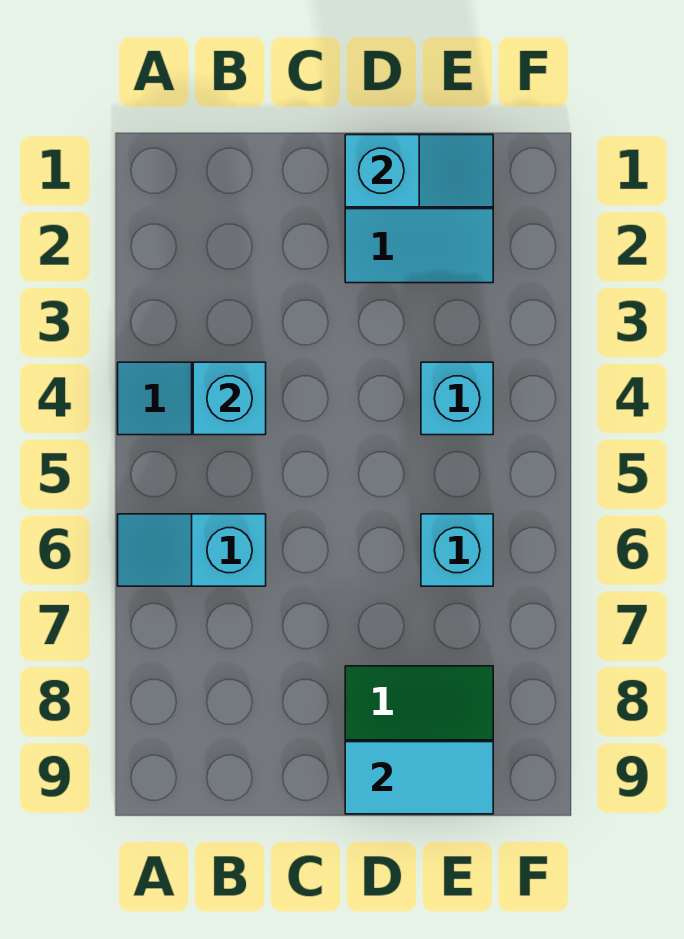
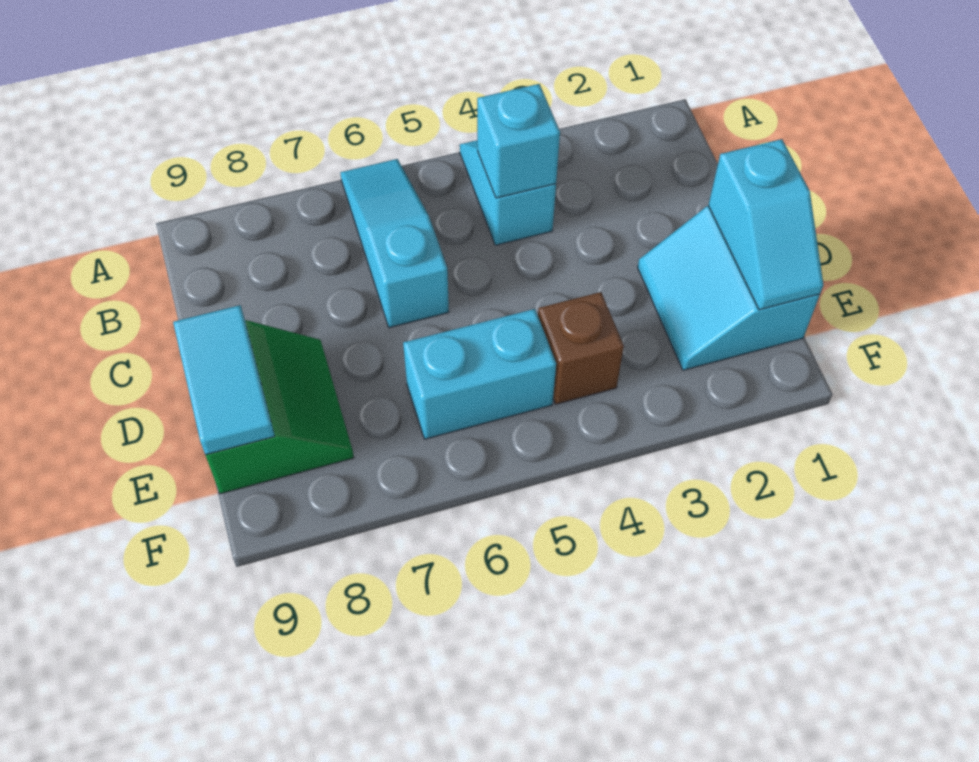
cyan 1x2 slope [118,514,266,586] -> cyan 1x3 slope [340,159,449,328]
cyan 1x1 brick [421,362,493,435] -> brown 1x1 brick [538,292,624,404]
cyan 1x1 brick [421,514,493,586] -> cyan 1x2 brick [403,309,556,439]

